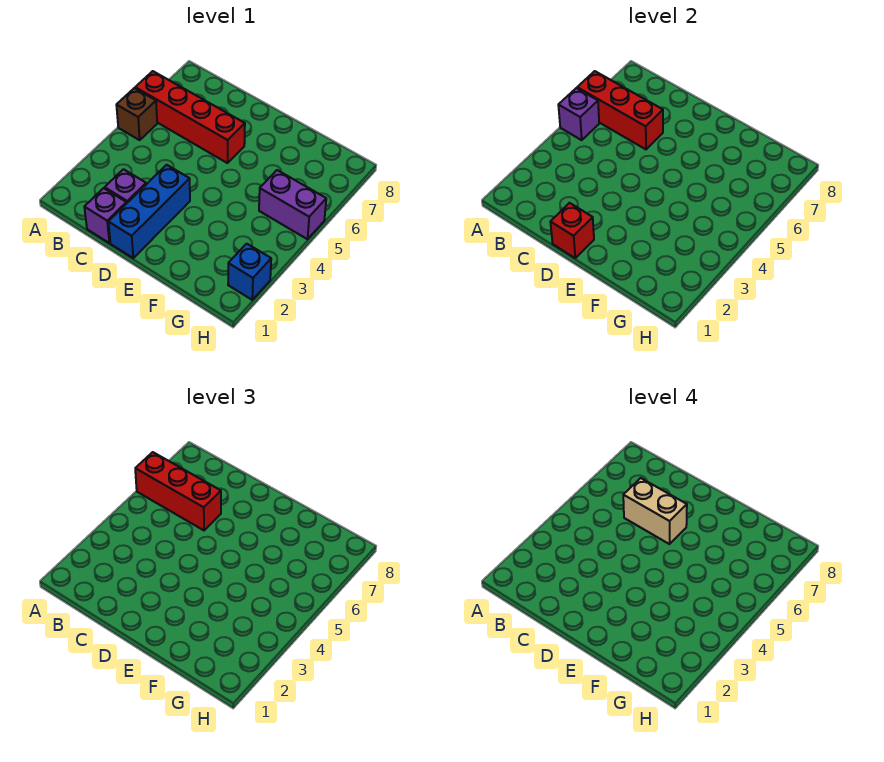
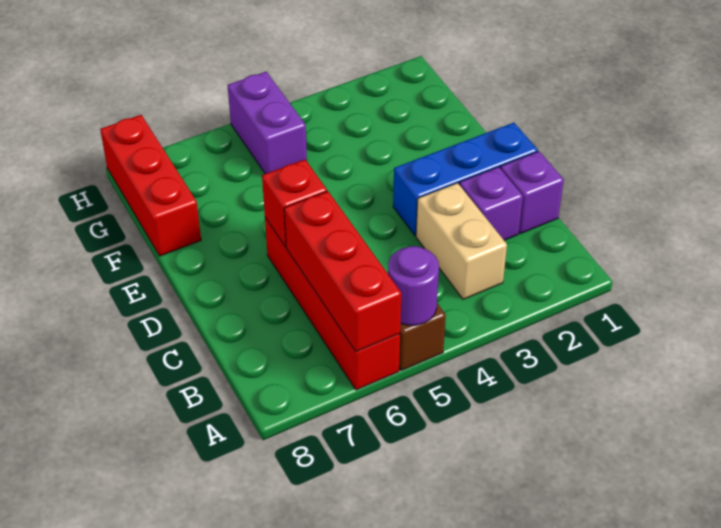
purple 1x1 brick [558,88,599,140] -> purple 1x1 round brick [388,246,439,325]
red 1x3 brick [135,452,221,530] -> red 1x3 brick moved to [100,115,201,256]
tan 1x2 brick [623,478,687,544] -> tan 1x2 brick moved to [416,183,507,299]
red 1x1 brick [551,203,594,258] -> red 1x1 brick moved to [262,159,327,247]
blue 1x1 brick [228,244,271,300] -> none

